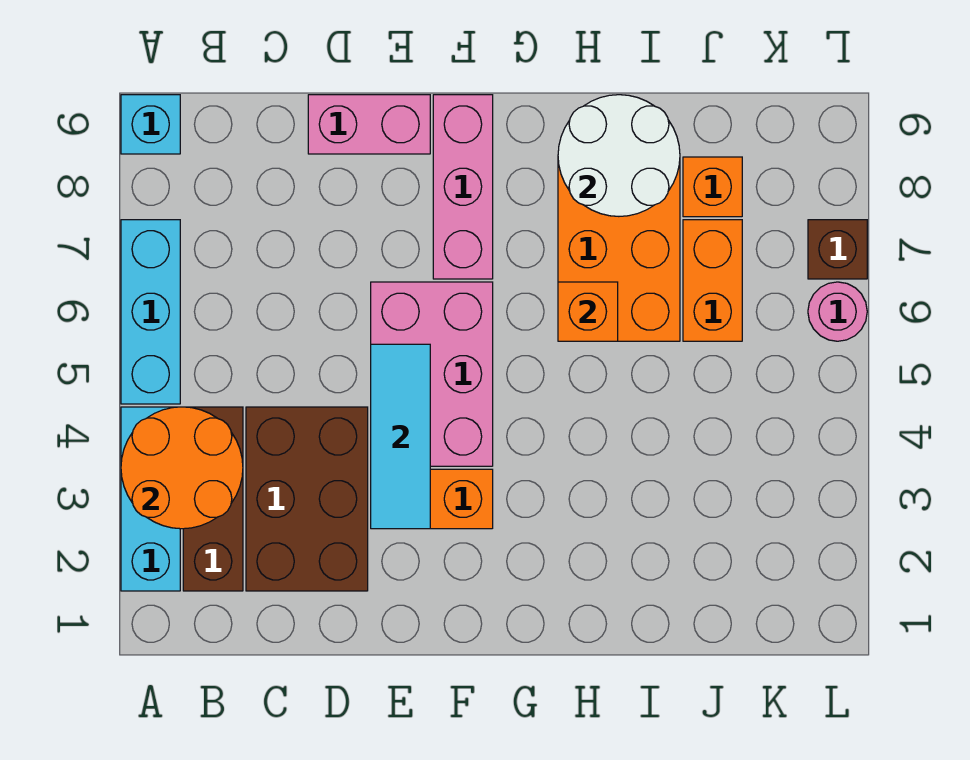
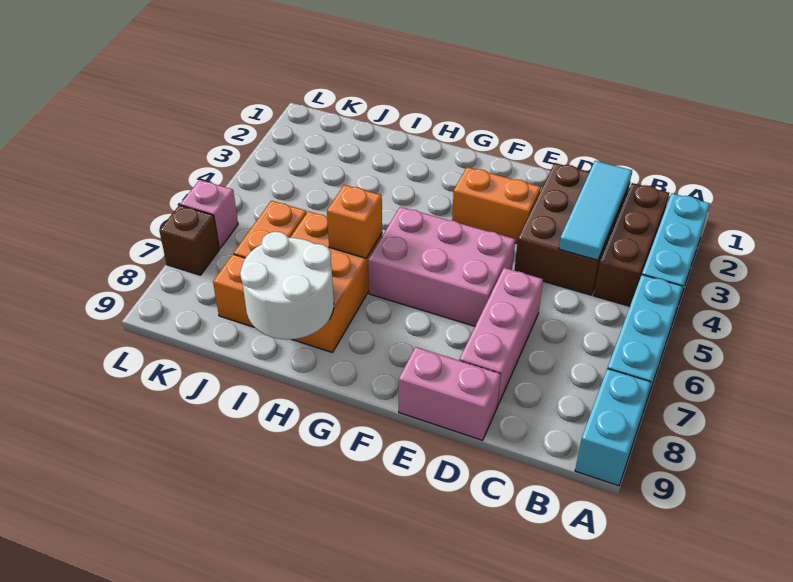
orange 2x2 round brick [121,407,243,529] -> none
cyan 1x1 brick [121,95,180,154] -> cyan 1x2 brick [575,369,651,486]
cyan 1x3 tile [371,344,430,529] -> cyan 1x3 tile moved to [559,161,632,260]
pink 2x3 brick [371,282,493,466] -> pink 2x3 brick turned to [368,207,515,326]
pink 1x3 brick [433,95,493,279] -> pink 1x3 brick moved to [459,268,543,406]
pink 1x1 round brick [808,282,867,341] -> pink 1x1 brick [180,180,238,248]

